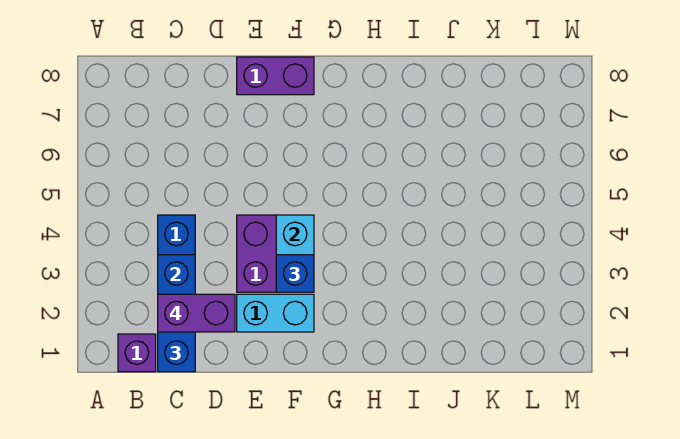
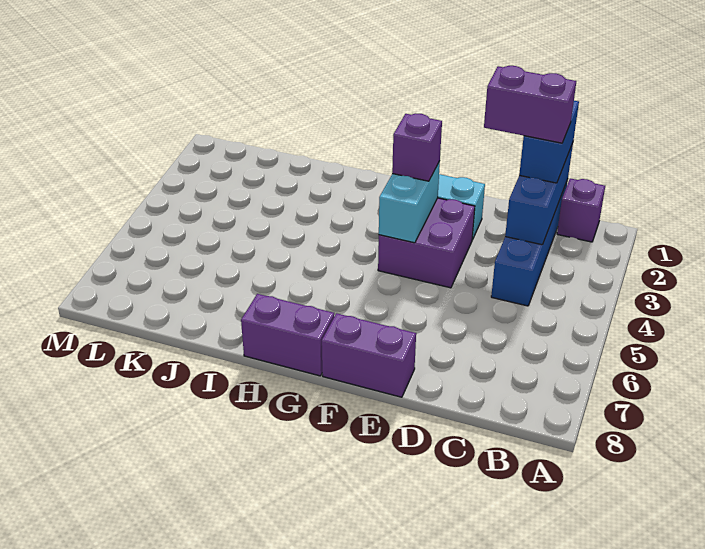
blue 1x1 brick [276,255,314,292] -> purple 1x1 brick [392,114,442,181]
none -> purple 1x2 brick [241,294,334,376]

